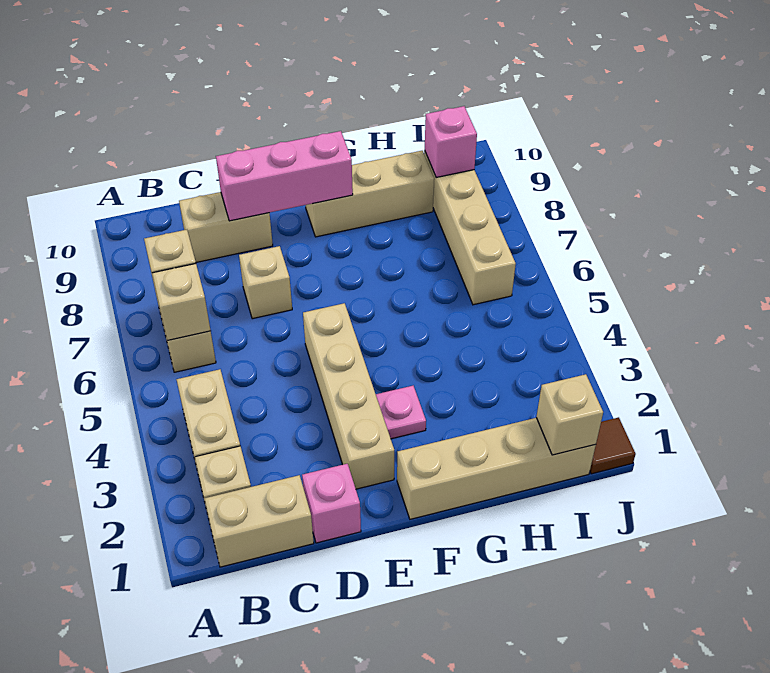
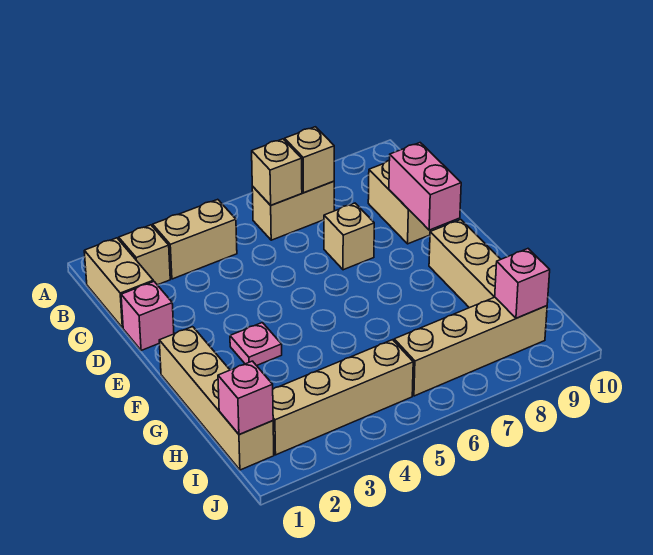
pink 1x3 brick [216,131,353,221] -> pink 1x2 brick [389,143,461,230]
tan 1x4 brick [303,303,394,489] -> tan 1x4 brick moved to [273,340,413,455]
tan 1x1 brick [536,374,603,455] -> pink 1x1 brick [218,361,273,435]
brown 1x1 tile [590,417,636,474] -> none

